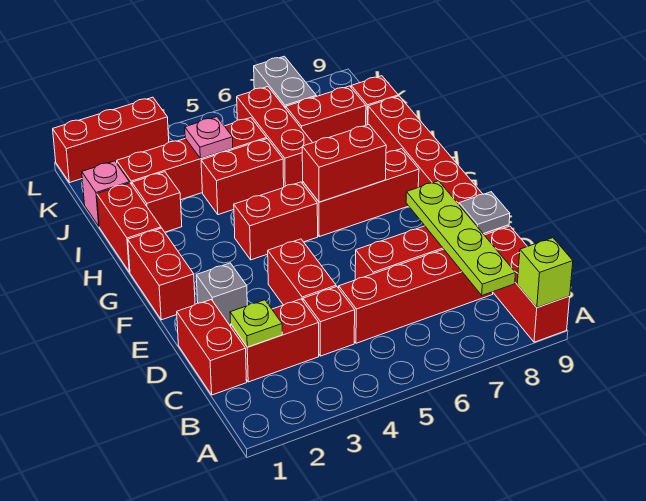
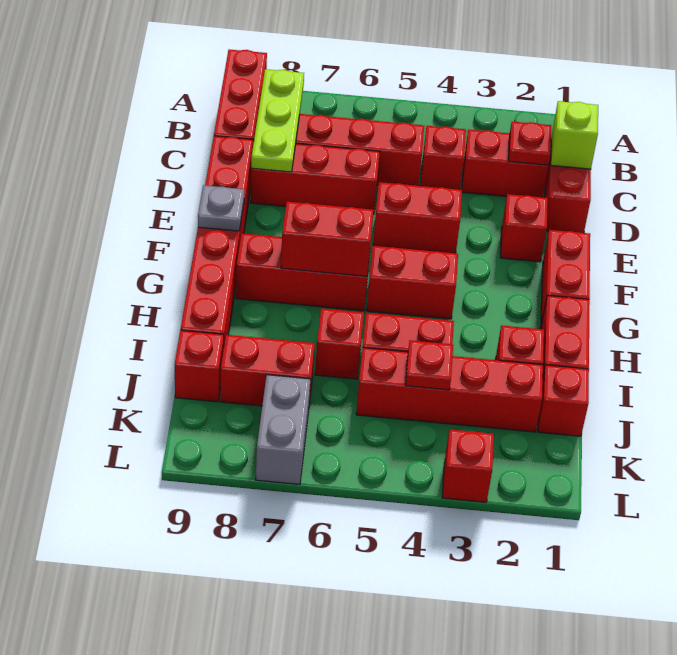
lime 1x1 brick [517,238,573,308] -> lime 1x1 brick moved to [551,101,598,169]
lime 1x4 plate [406,181,515,295] -> lime 1x3 plate [251,69,304,172]
lime 1x1 plate [230,300,282,347] -> red 1x1 plate [509,122,551,165]
red 1x2 brick [268,239,336,305] -> red 1x2 brick turned to [373,182,462,253]
grey 1x1 plate [459,192,510,234] -> grey 1x1 plate moved to [198,185,244,231]
grey 1x1 brick [196,263,247,326] -> red 1x1 brick [500,194,548,262]
red 1x3 brick [237,87,313,187] -> red 1x1 brick [315,308,364,379]
pink 1x1 brick [82,161,130,226] -> red 1x1 brick [538,365,589,436]
pink 1x1 plate [185,117,233,158] -> red 1x1 plate [406,340,453,390]
red 1x3 brick [53,97,169,183] -> red 1x1 brick [442,429,494,502]

